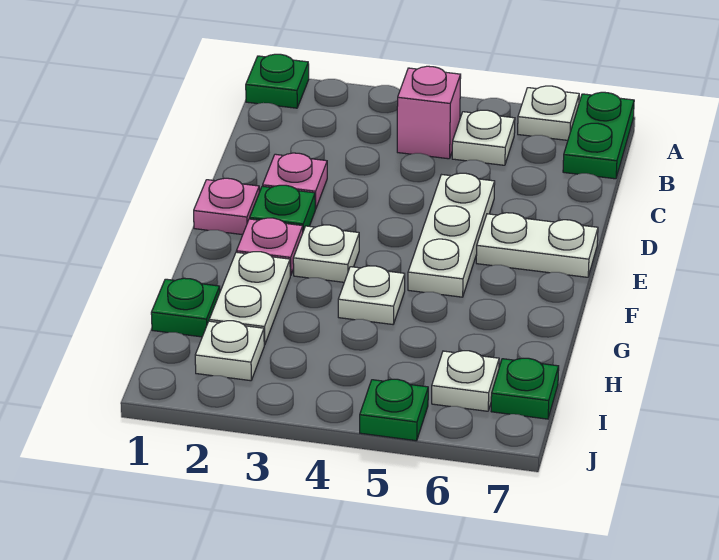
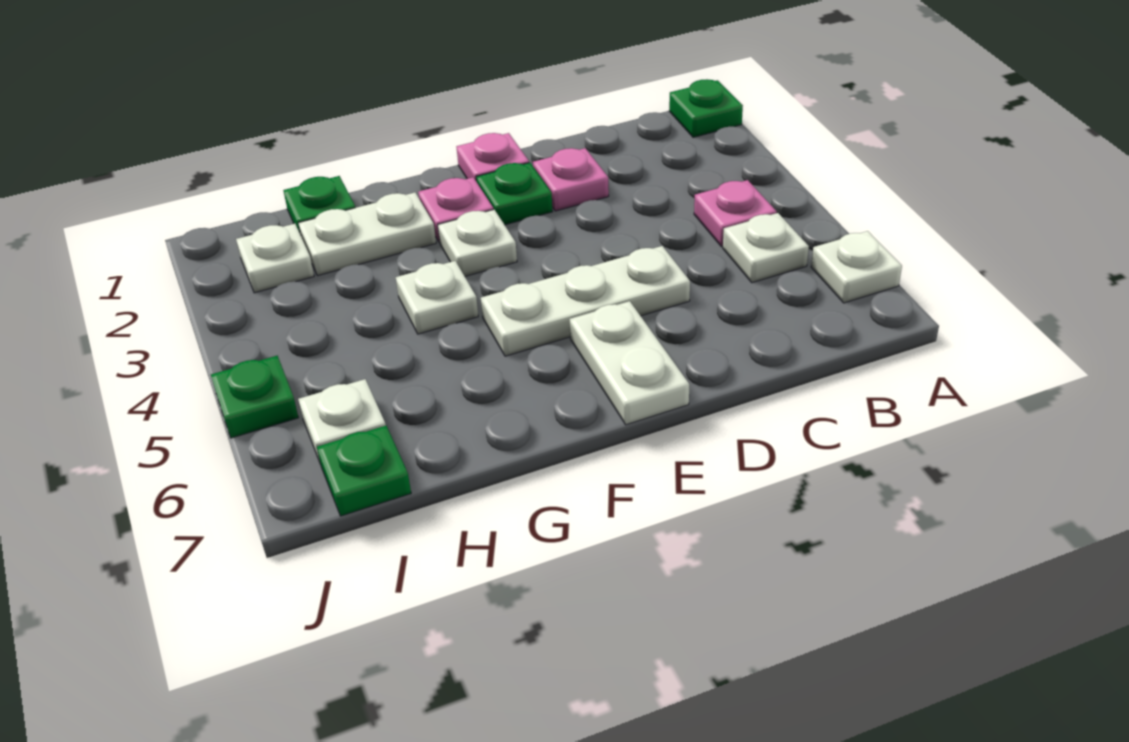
green 1x2 plate [563,92,634,179] -> none
pink 1x1 brick [397,66,461,159] -> pink 1x1 plate [694,180,777,247]

